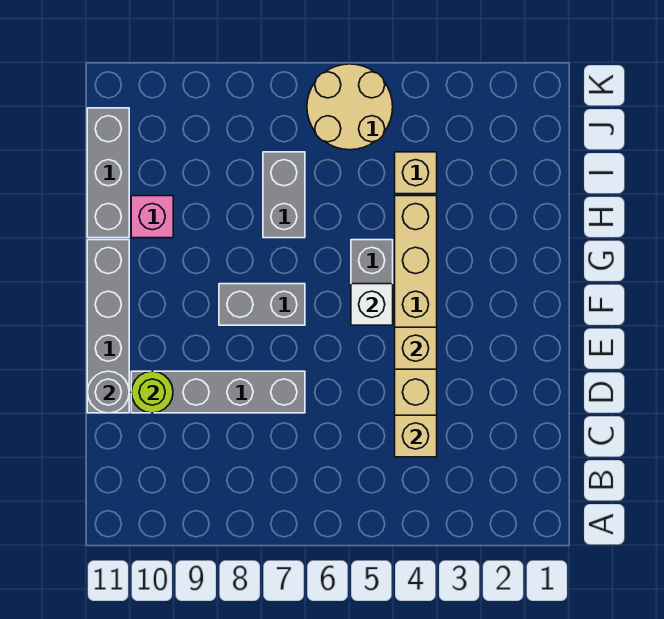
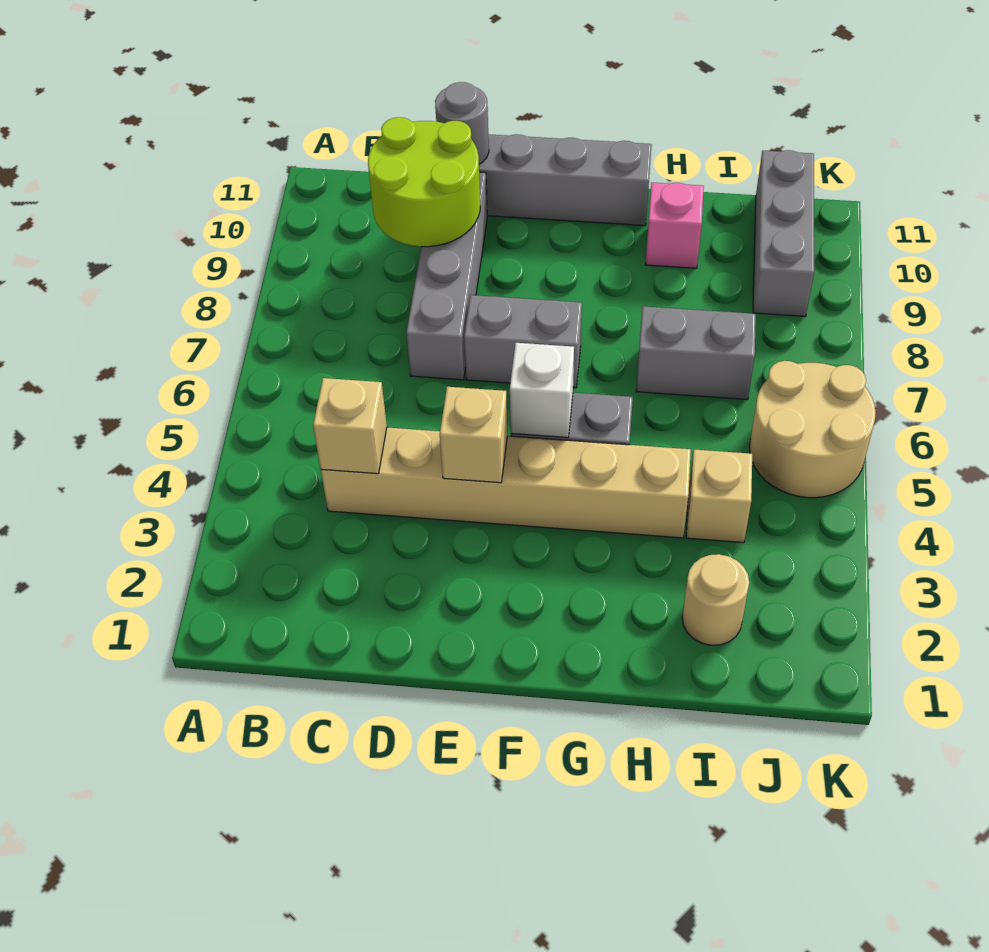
lime 1x1 round brick [131,371,173,413] -> lime 2x2 round brick [368,117,480,247]
grey 1x2 brick [219,284,305,325] -> grey 1x2 brick turned to [464,295,582,388]
grey 1x3 brick [87,108,129,238] -> grey 1x3 brick turned to [753,150,814,317]
none -> tan 1x1 round brick [682,554,749,645]

